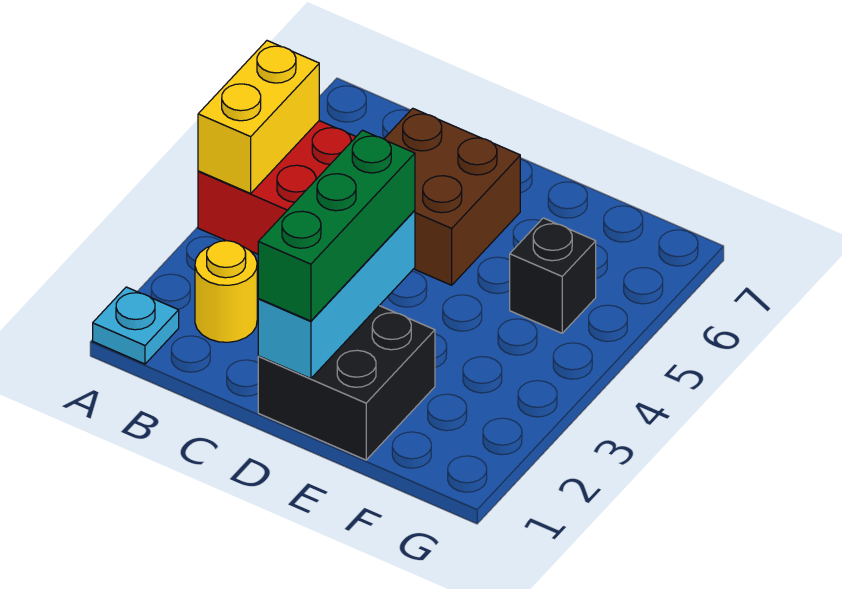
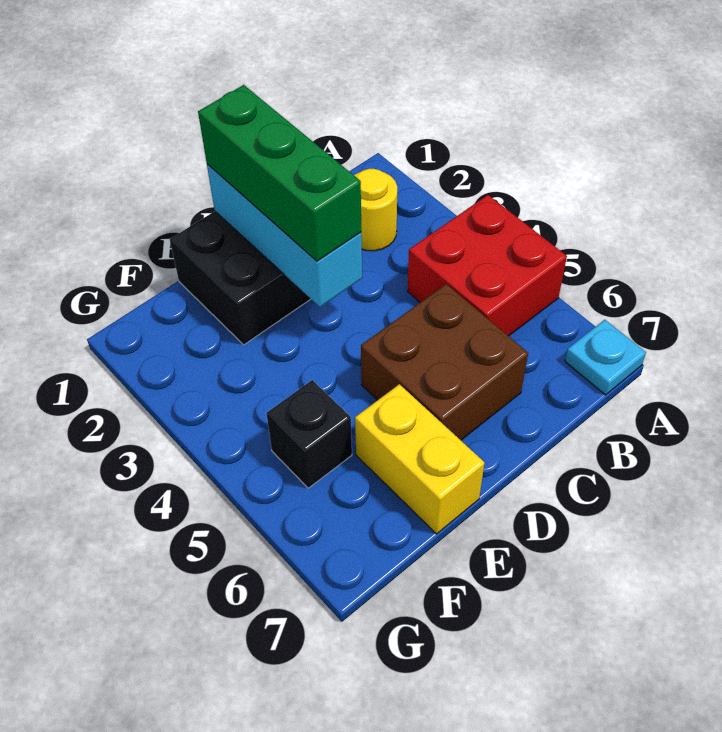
cyan 1x1 plate [93,287,179,364] -> cyan 1x1 plate moved to [565,320,646,395]
yellow 1x2 brick [198,41,319,193] -> yellow 1x2 brick moved to [355,384,485,534]

